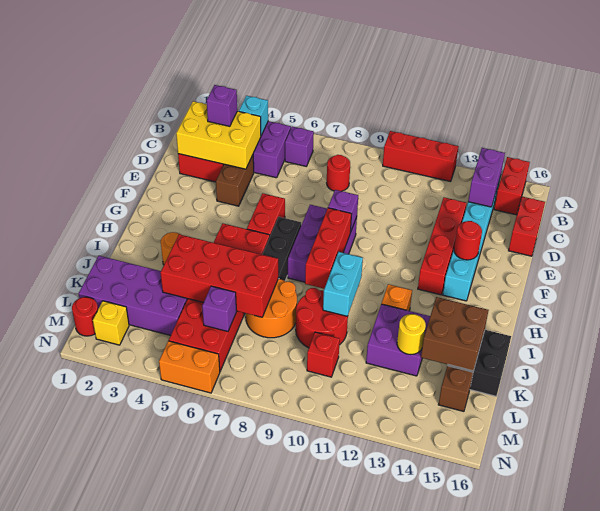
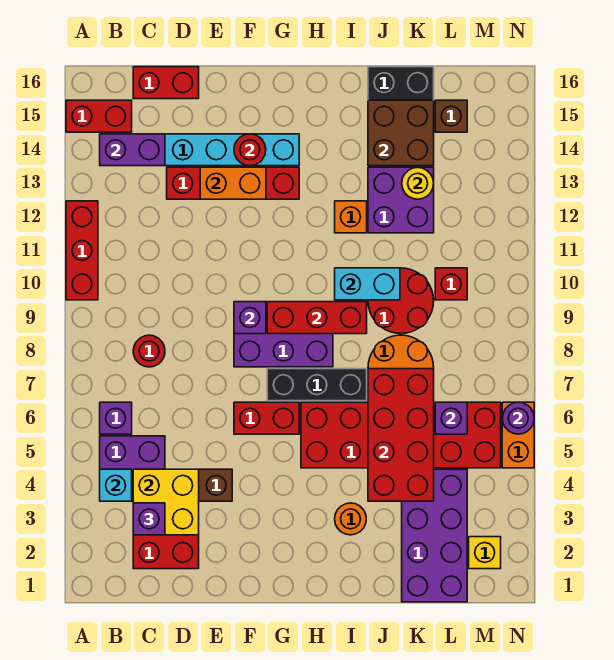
yellow 2x3 brick [176,101,261,169] -> yellow 2x2 brick [133,469,199,535]
none -> orange 1x2 brick [200,167,266,199]
red 1x1 round brick [72,297,98,336] -> none
none -> purple 1x1 round brick [502,402,534,434]

